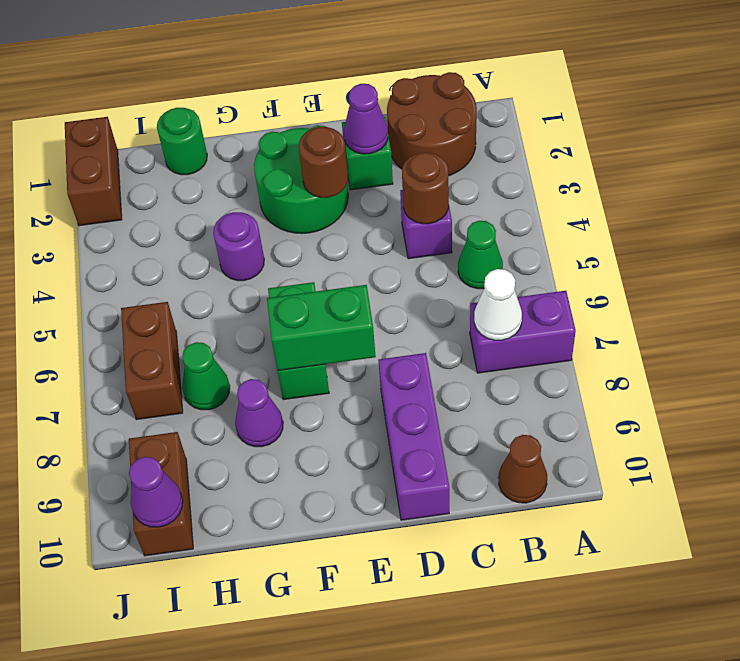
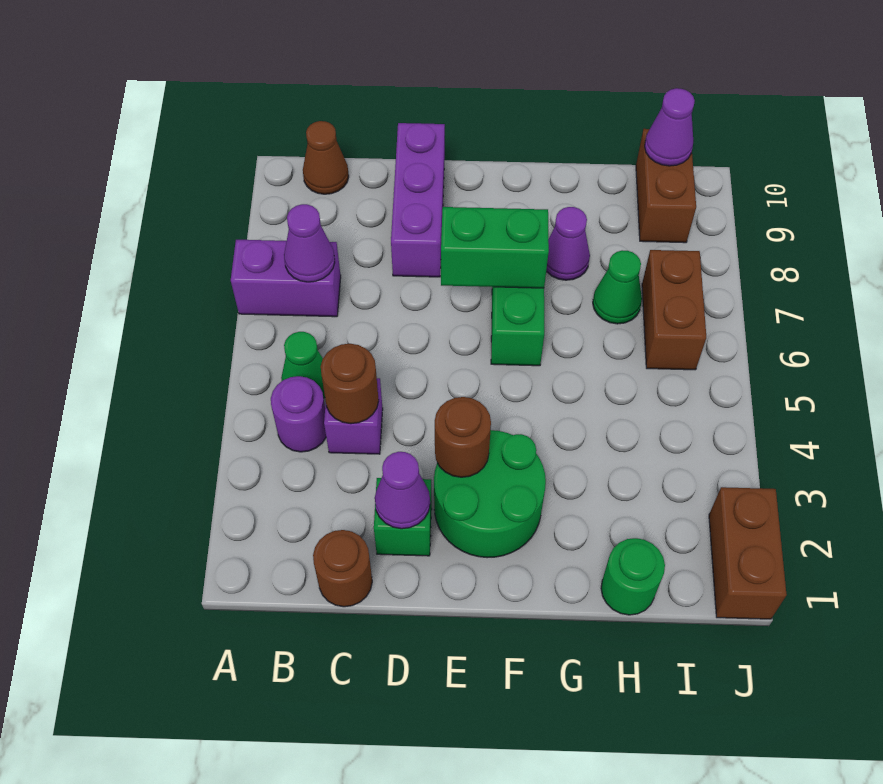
brown 2x2 round brick [387,72,477,176] -> brown 1x1 round brick [313,530,372,607]
white 1x1 cone [474,269,522,340] -> purple 1x1 cone [284,204,335,282]
purple 1x1 round brick [213,212,264,281] -> purple 1x1 round brick moved to [271,376,326,452]

